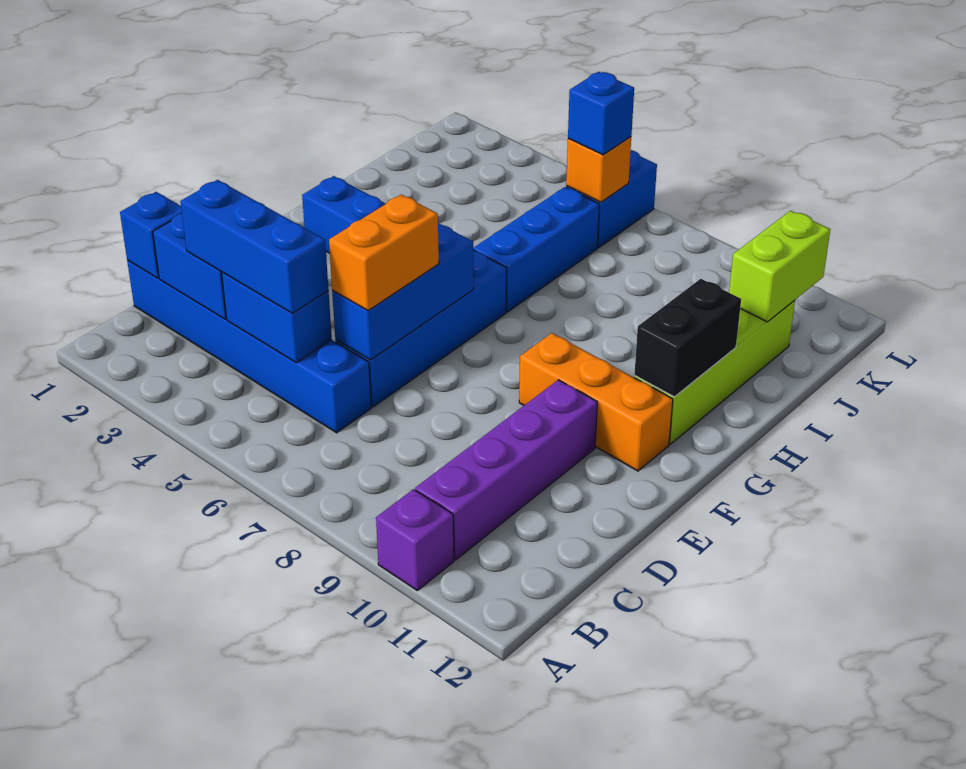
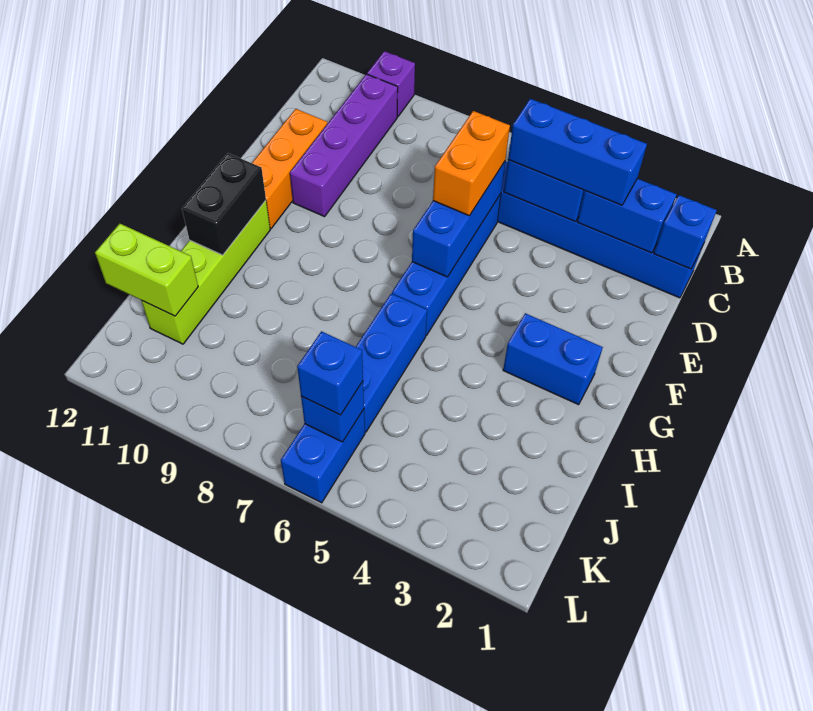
orange 1x3 brick [519,333,673,471] -> orange 1x3 brick turned to [252,109,327,229]
lime 1x2 brick [729,211,830,322] -> lime 1x2 brick turned to [95,224,198,316]
orange 1x1 brick [566,137,631,202] -> blue 1x1 brick [301,381,364,442]

